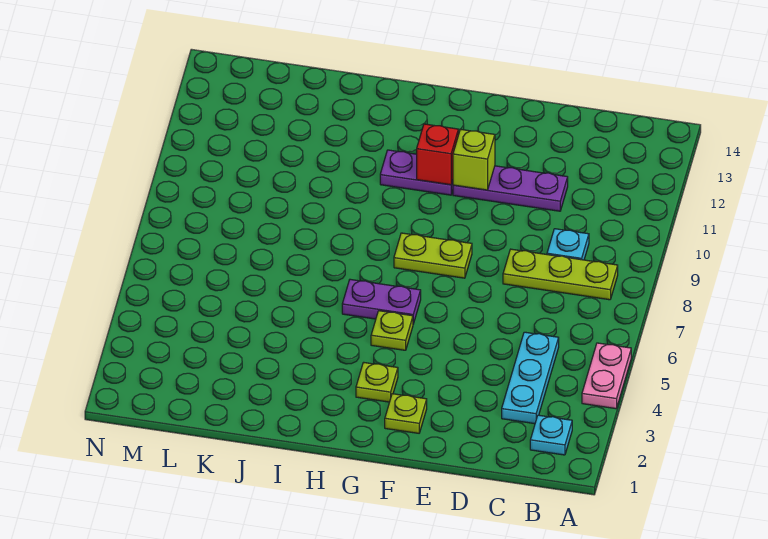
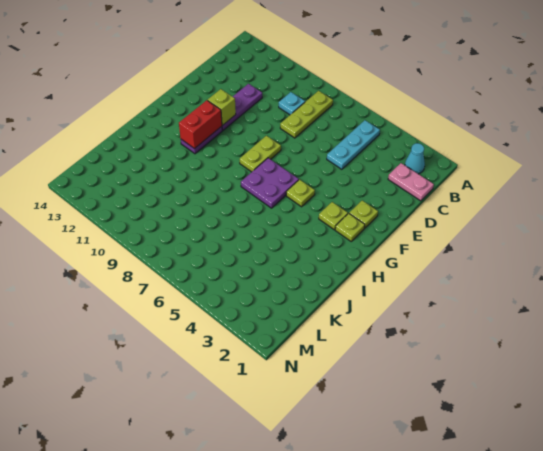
pink 1x2 plate [582,343,631,409] -> pink 1x2 plate moved to [388,163,434,201]
cyan 1x1 plate [530,415,572,455] -> cyan 1x1 cone [405,143,425,174]
cyan 1x3 plate [502,332,559,424] -> cyan 1x3 plate turned to [327,120,380,169]
none -> lime 1x1 plate [335,213,365,241]
purple 1x2 plate [342,279,421,324] -> purple 2x2 plate [241,158,299,208]
red 1x1 brick [417,124,458,185] -> red 1x2 brick [179,100,222,149]

